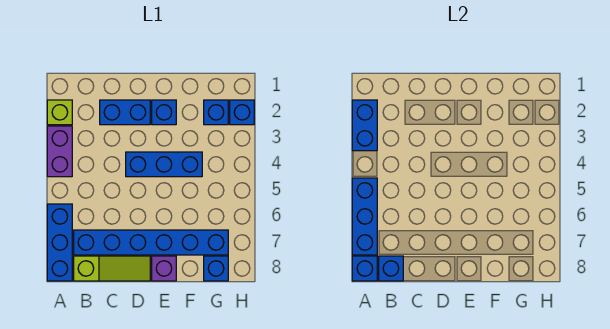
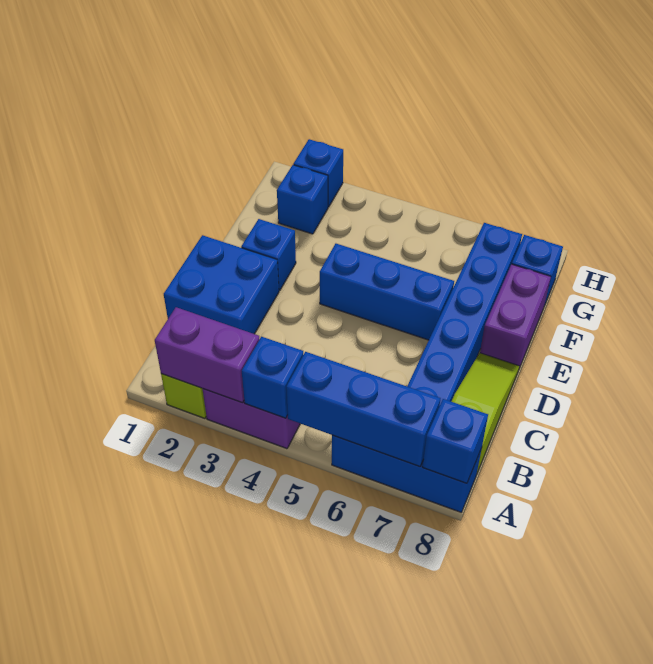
blue 1x2 brick [352,100,377,151] -> purple 1x2 brick [155,307,260,403]
blue 1x1 brick [379,256,403,281] -> blue 1x1 brick moved to [242,337,303,418]
blue 1x2 brick [100,100,150,125] -> blue 2x2 brick [164,235,279,334]
blue 1x3 brick [126,152,202,177] -> blue 1x3 brick turned to [320,244,454,340]
purple 1x1 brick [152,256,176,281] -> purple 1x2 brick [480,264,551,368]

